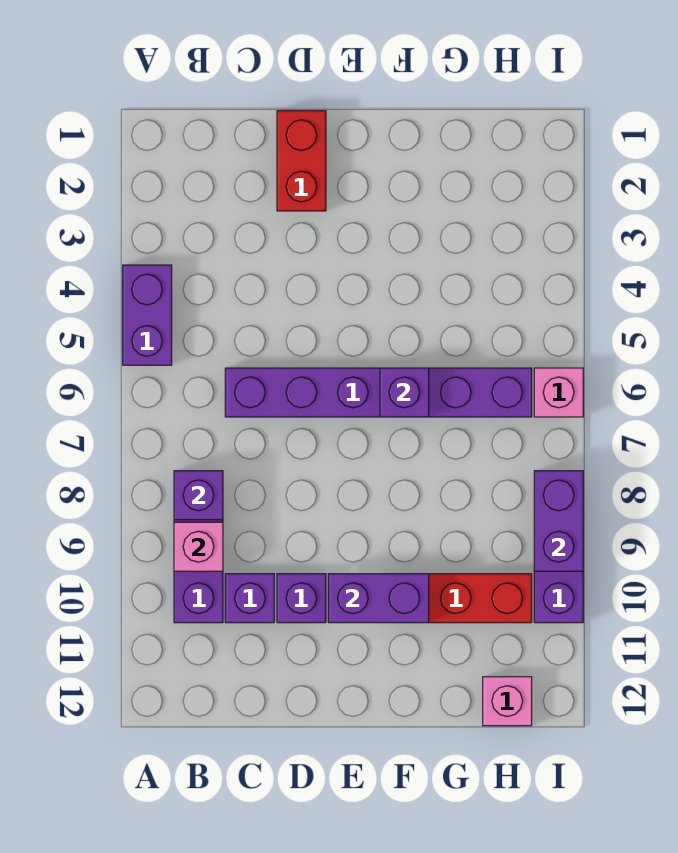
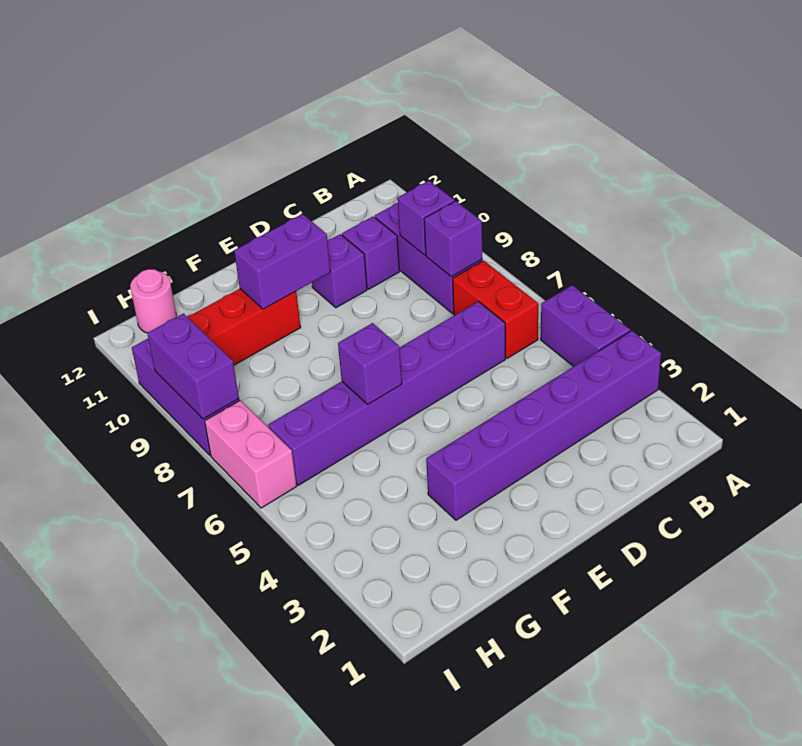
none -> purple 1x6 brick [426,331,661,520]
pink 1x1 brick [174,522,223,571] -> purple 1x1 brick [398,181,454,255]
red 1x2 brick [277,111,326,211] -> red 1x2 brick moved to [453,261,538,358]
pink 1x1 brick [483,677,532,726] -> pink 1x1 round brick [130,269,177,333]
pink 1x1 brick [534,368,583,417] -> pink 1x2 brick [205,400,297,508]

